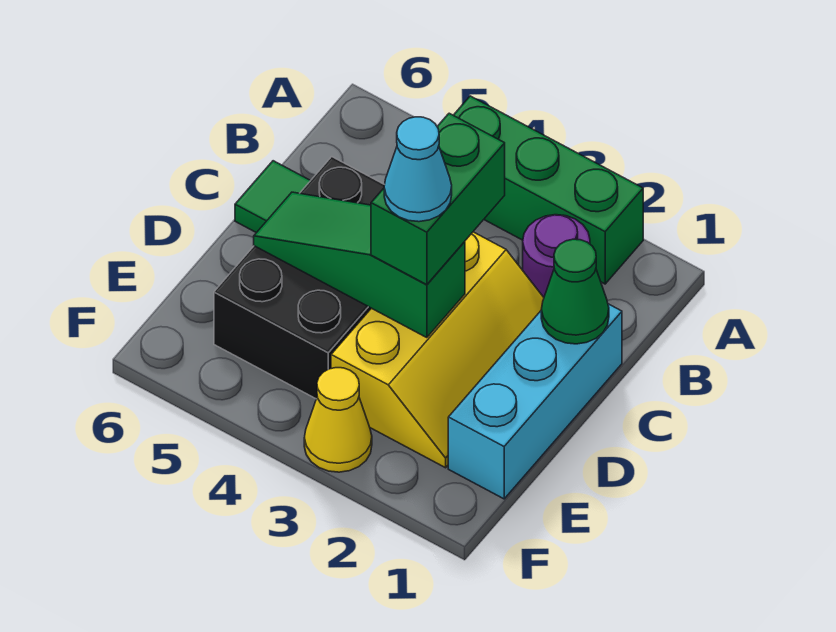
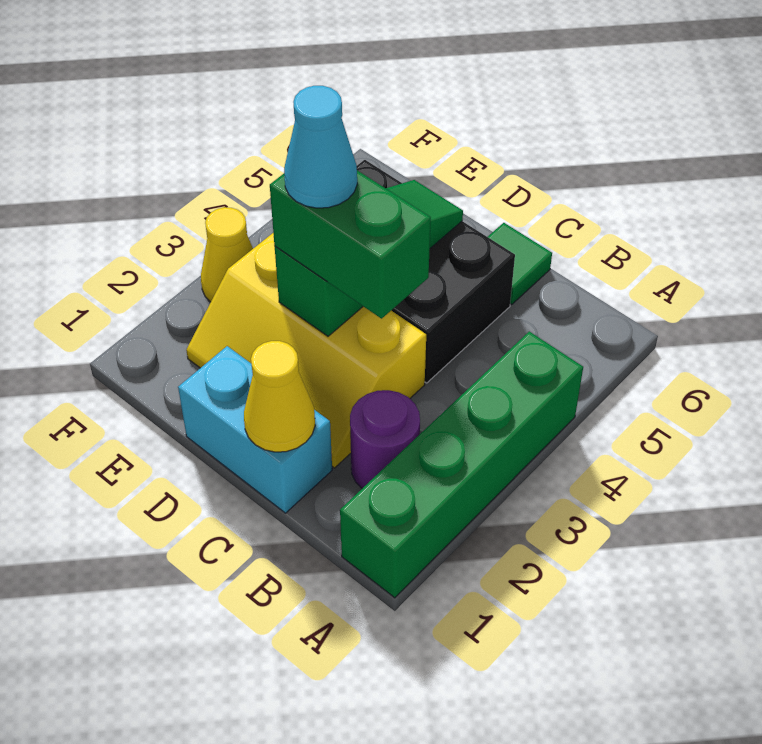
green 1x3 brick [454,96,643,284] -> green 1x4 brick [340,331,583,598]
cyan 1x3 brick [448,304,622,499] -> cyan 1x2 brick [178,346,332,513]
green 1x1 cone [541,239,609,344] -> yellow 1x1 cone [244,341,315,452]

